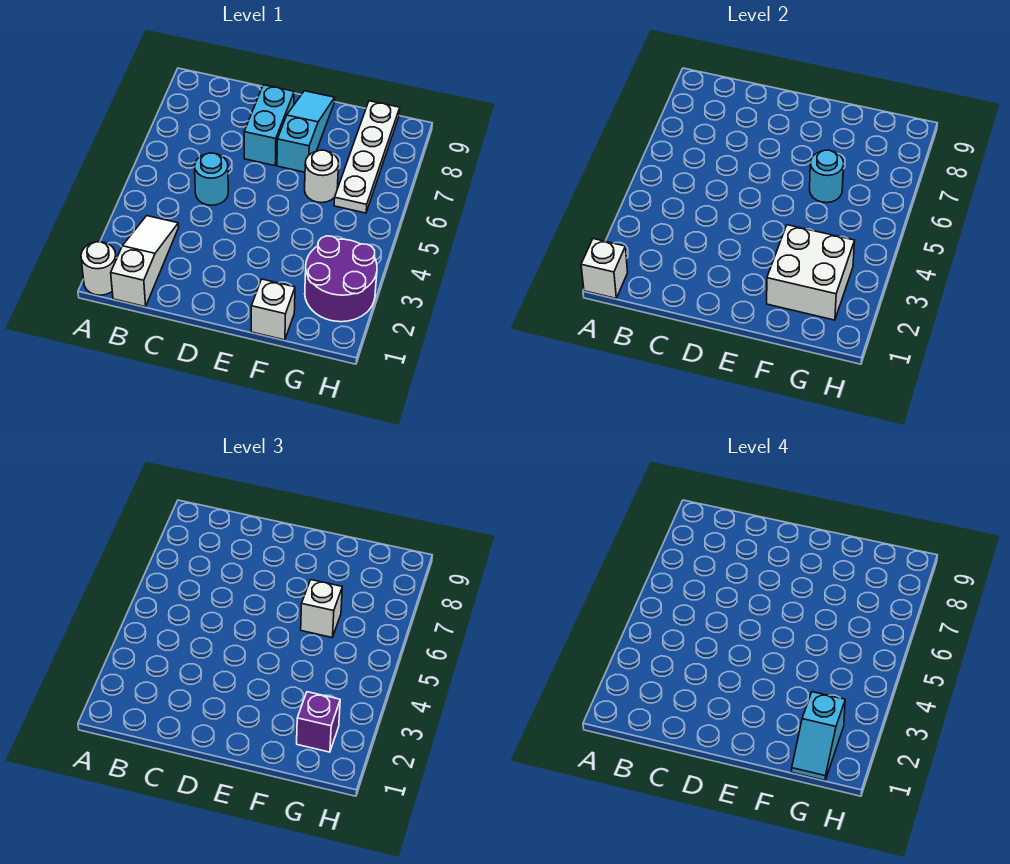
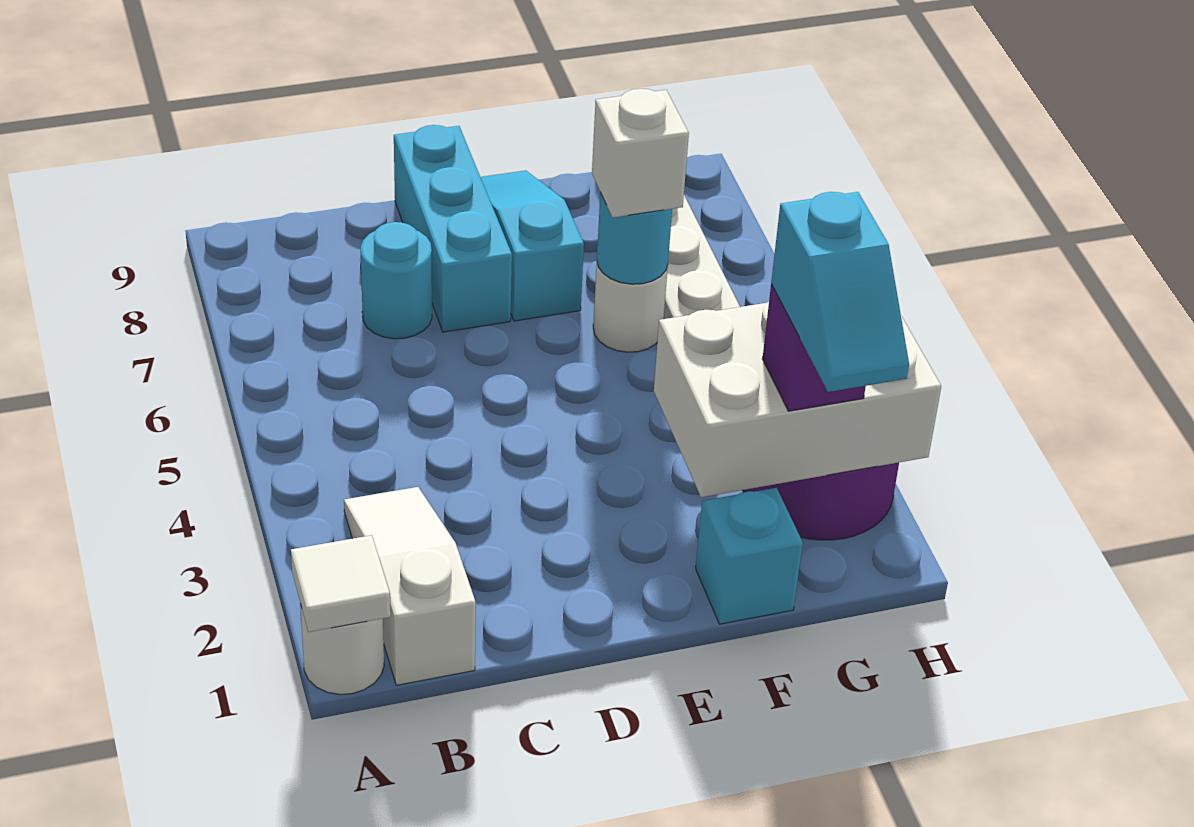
white 1x1 brick [581,239,628,298] -> white 1x1 tile [291,535,391,632]
cyan 1x1 round brick [195,153,228,205] -> cyan 1x1 round brick moved to [360,222,432,339]
cyan 1x2 brick [244,85,294,166] -> cyan 1x3 brick [394,125,512,332]
white 1x1 brick [251,279,295,340] -> cyan 1x1 brick [696,488,803,624]
white 2x2 brick [767,225,855,320] -> white 2x3 brick [654,302,941,497]

